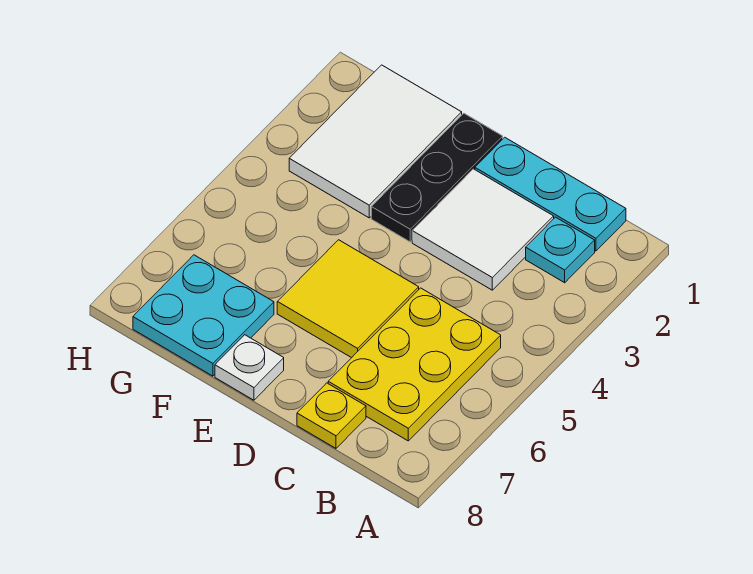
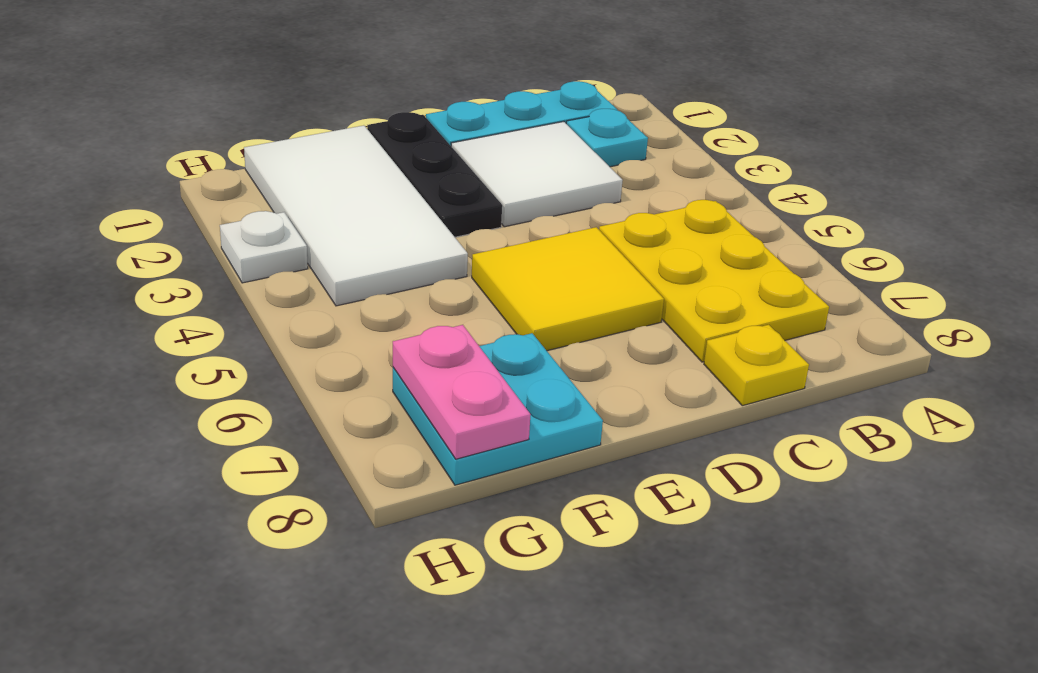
white 1x1 plate [215,335,284,400] -> white 1x1 plate moved to [220,211,308,283]
white 2x3 tile [289,65,462,218] -> white 2x4 tile [244,125,468,306]
none -> pink 1x2 plate [393,325,531,459]

